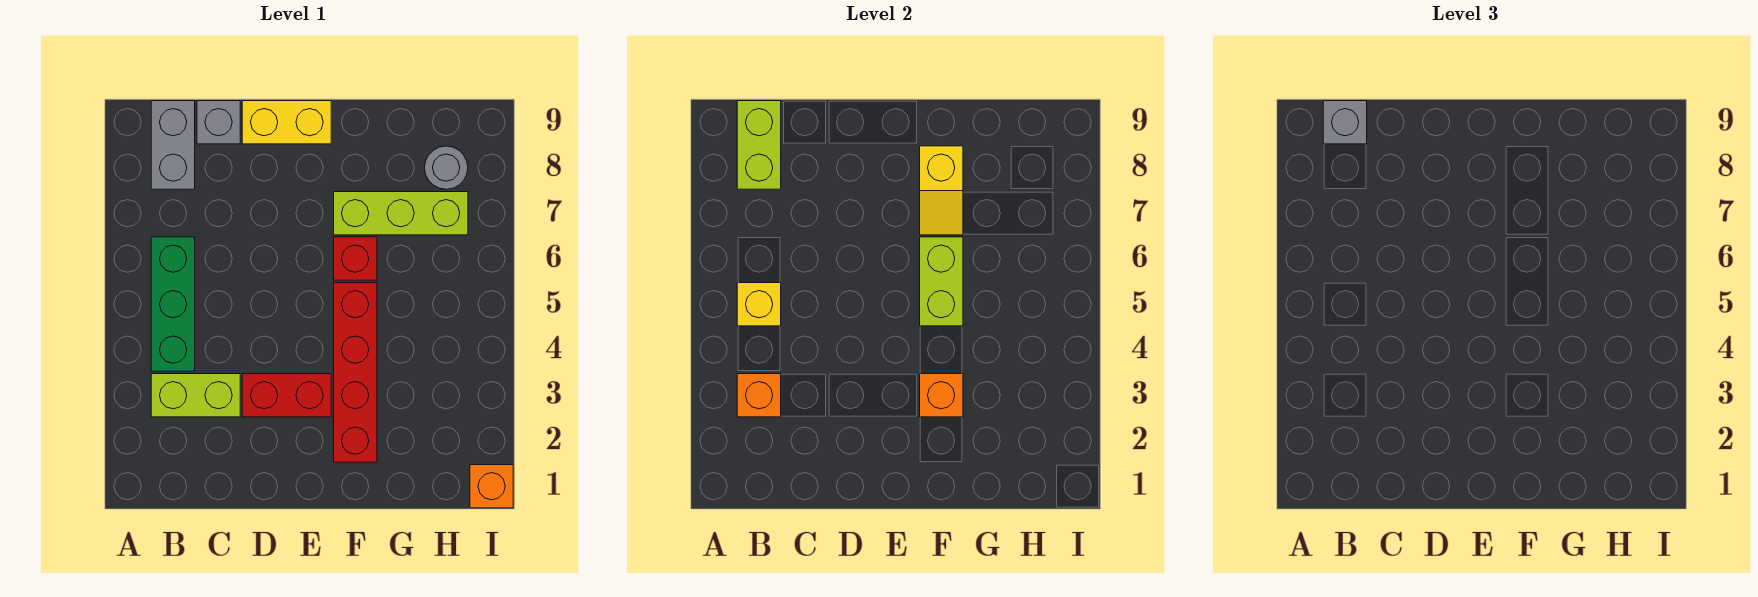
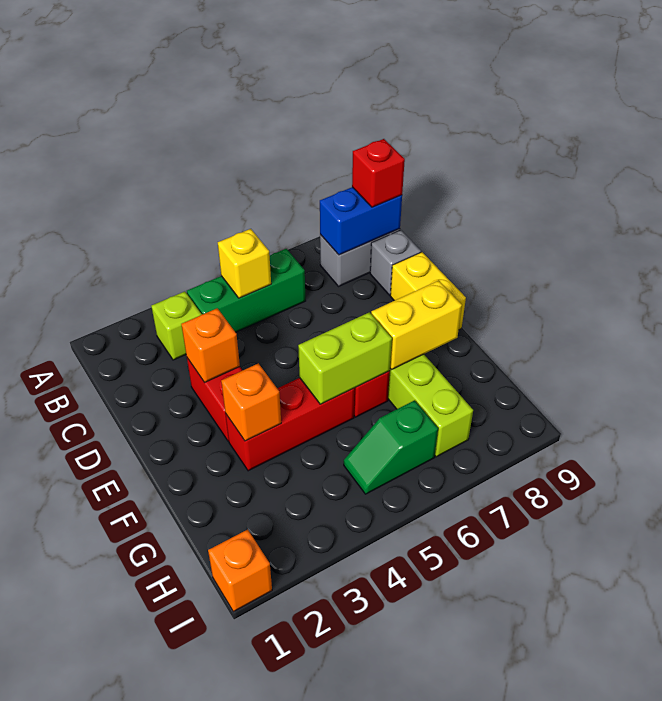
lime 1x2 brick [151,374,240,417] -> lime 1x1 brick [151,291,202,360]
orange 1x1 brick [737,374,781,417] -> orange 1x1 brick moved to [181,308,240,382]
lime 1x2 brick [737,101,781,189] -> blue 1x2 brick [320,187,402,255]
grey 1x1 brick [1323,101,1367,144] -> red 1x1 brick [352,139,405,207]
red 1x4 brick [334,283,377,462] -> red 1x3 brick [225,378,355,471]
yellow 1x2 slope [920,146,963,235] -> yellow 1x2 brick [371,280,462,370]
none -> green 1x2 slope [344,401,438,494]
grey 1x1 round brick [425,146,468,189] -> none

